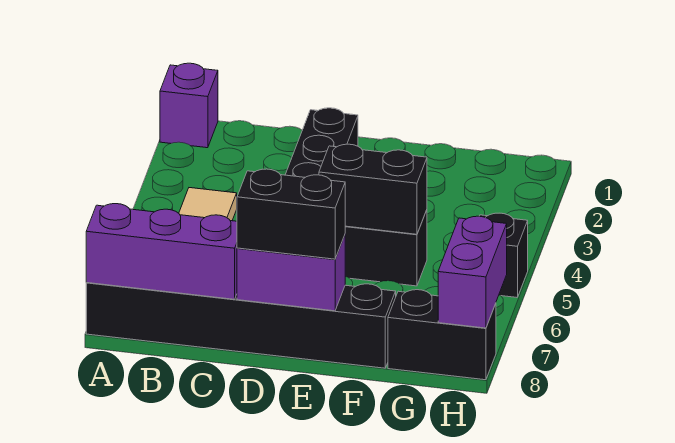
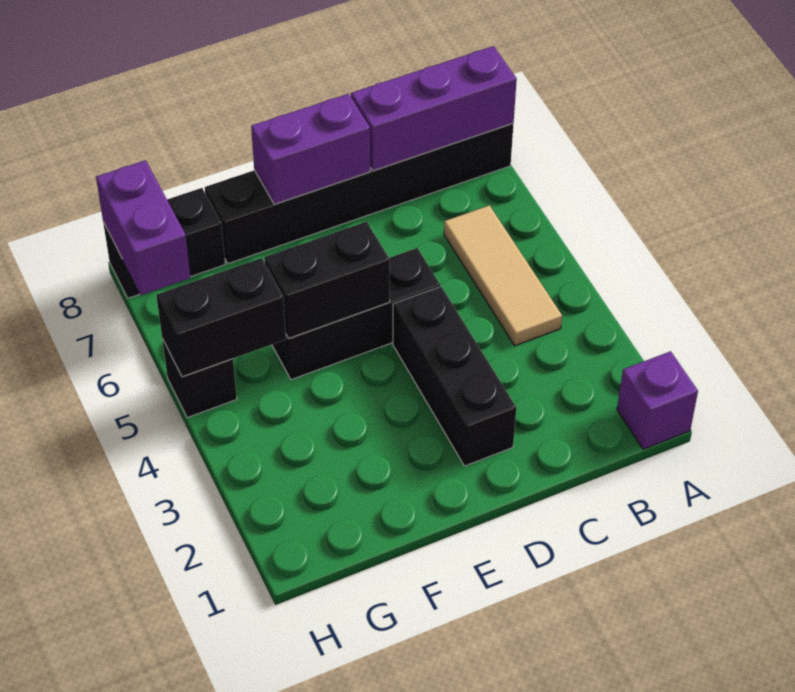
black 1x2 brick [237,169,345,259] -> black 1x2 brick moved to [156,258,286,377]

